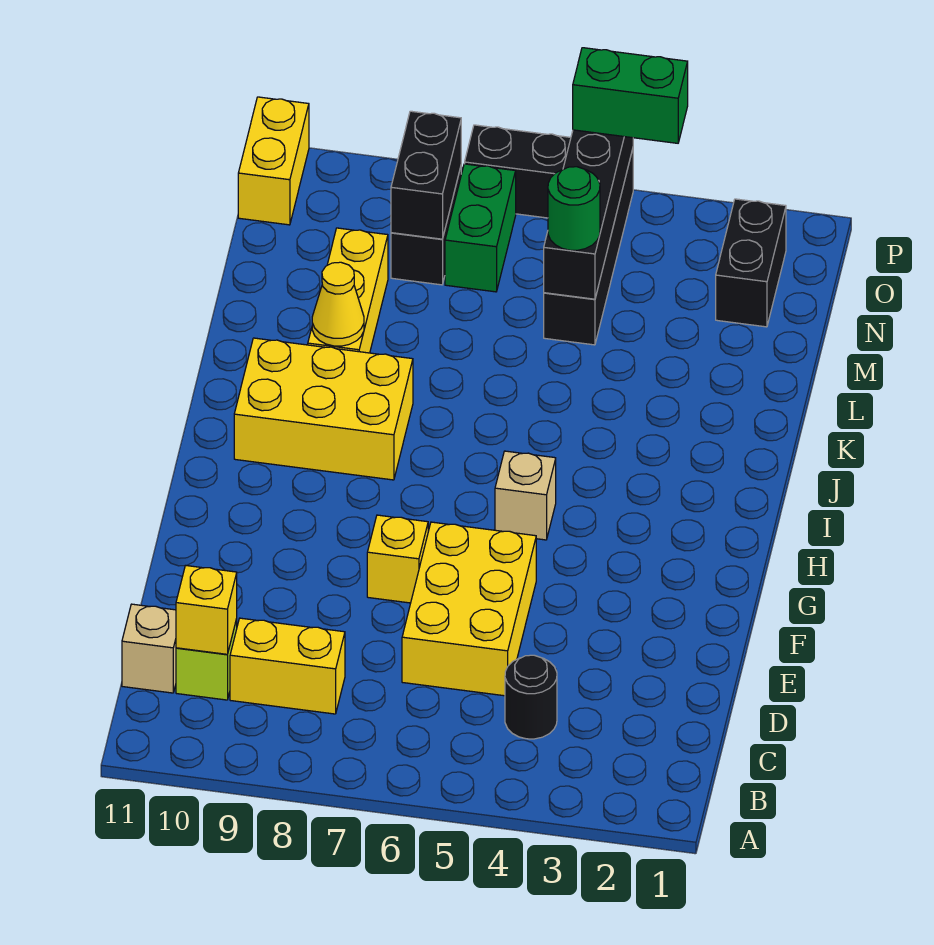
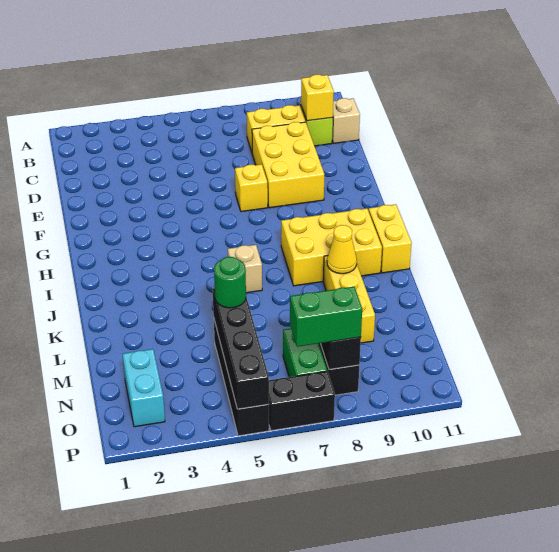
black 1x1 round brick [505,655,557,739] -> none
yellow 2x3 brick [402,522,536,696] -> yellow 2x3 brick moved to [252,122,324,208]
tan 1x1 brick [495,451,556,540] -> tan 1x1 brick moved to [228,245,262,293]
black 1x2 brick [716,199,786,327] -> cyan 1x2 brick [122,349,165,427]
yellow 1x2 brick [238,97,309,225] -> yellow 1x2 brick moved to [369,204,412,273]
green 1x2 brick [573,48,688,143] -> green 1x2 brick moved to [290,287,362,347]

